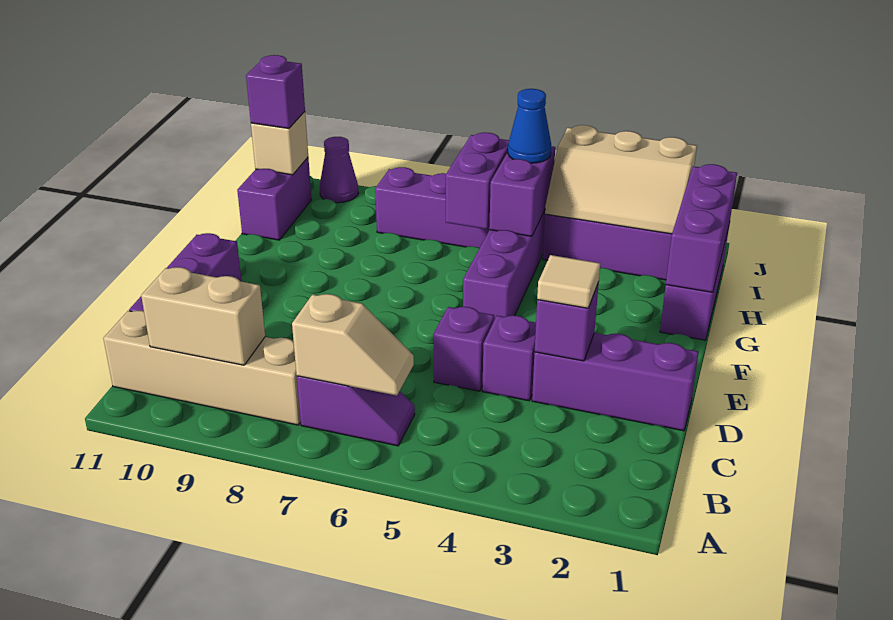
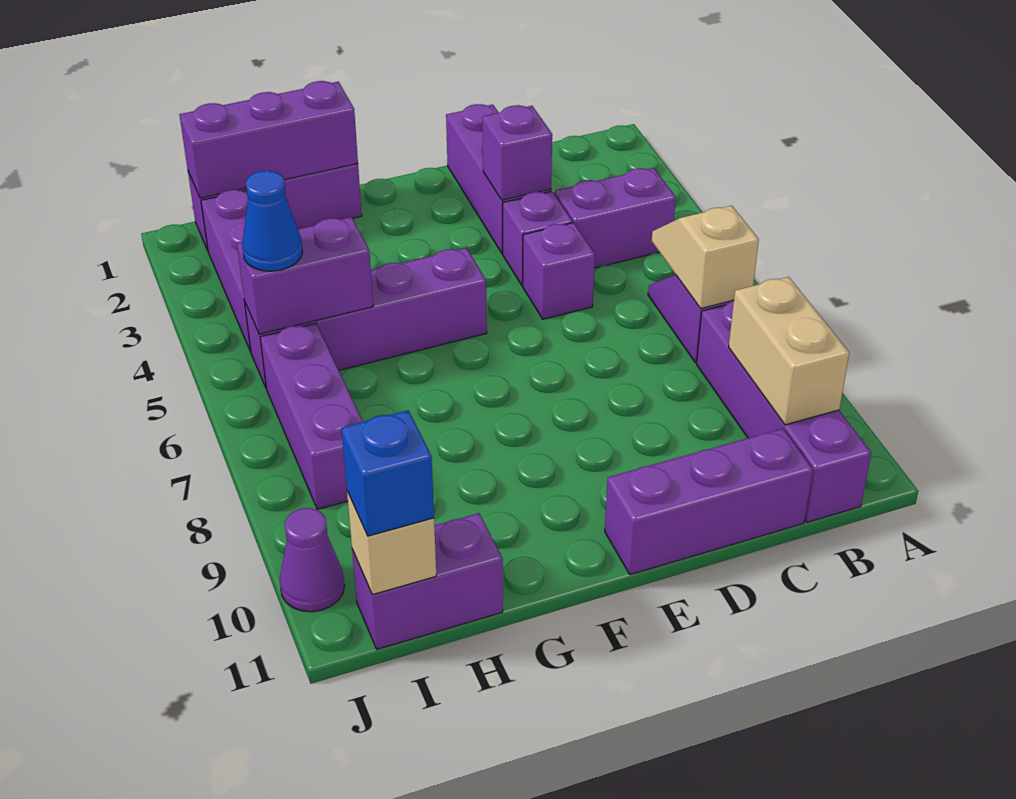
tan 1x4 brick [103,311,301,425] -> purple 1x4 brick [697,301,871,522]
tan 1x1 tile [537,255,600,308] -> none
purple 1x2 brick [446,132,509,229] -> purple 1x2 brick moved to [555,168,676,268]
tan 2x3 slope [545,125,697,234] -> none
purple 1x1 brick [246,55,305,128] -> blue 1x1 brick [341,410,434,536]

